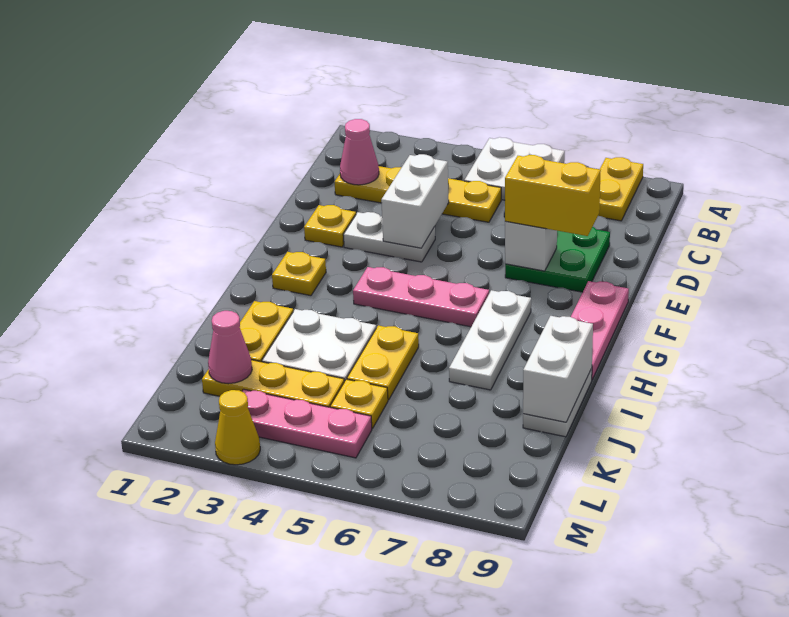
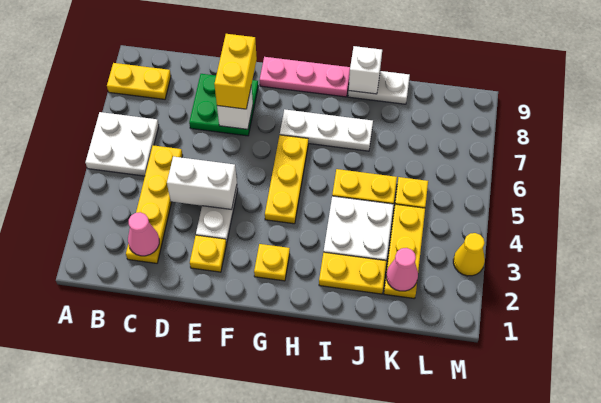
pink 1x3 plate [353,267,489,327] -> yellow 1x3 plate [265,135,308,224]
white 1x2 brick [523,316,593,422] -> white 1x1 brick [349,46,382,94]
pink 1x3 plate [242,389,372,458] -> none

